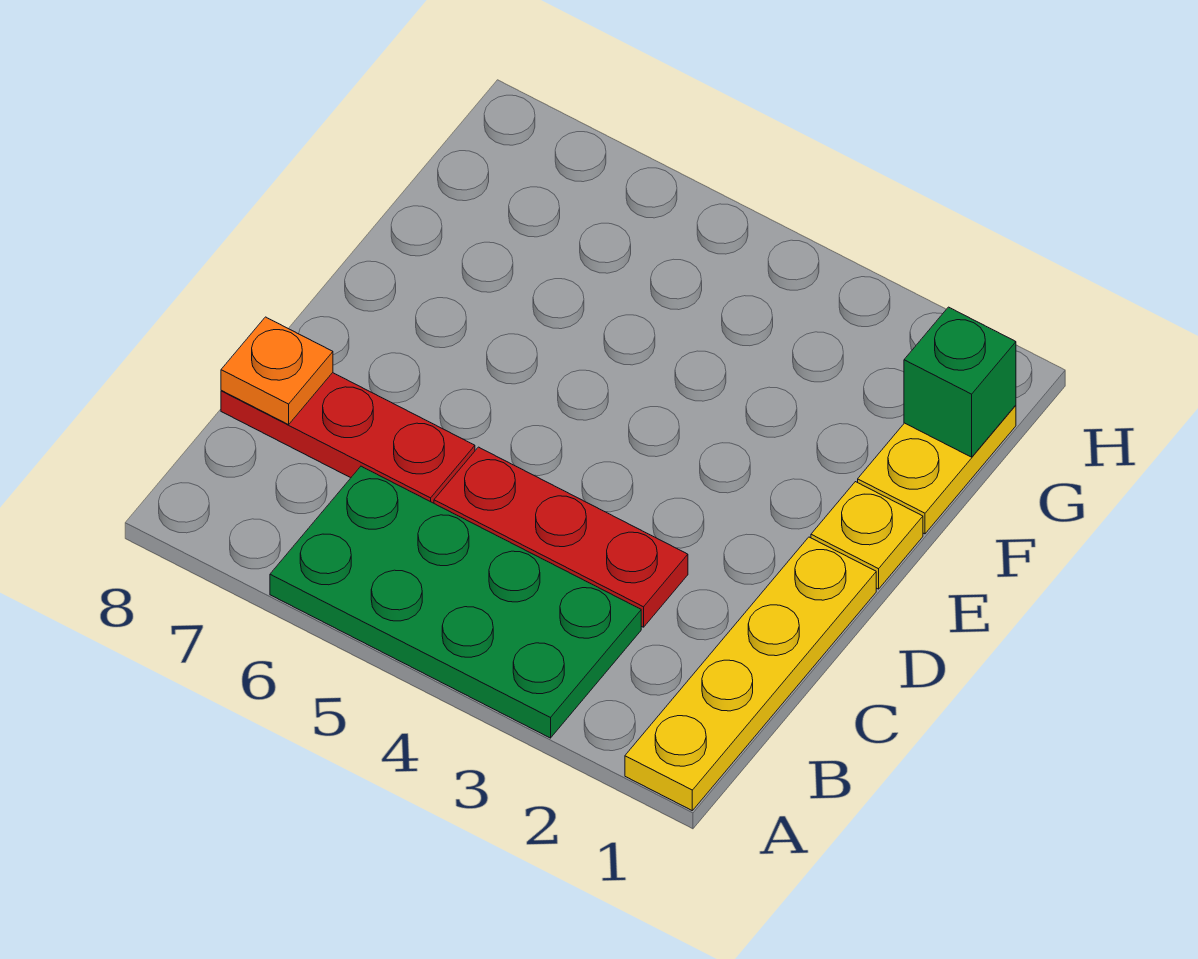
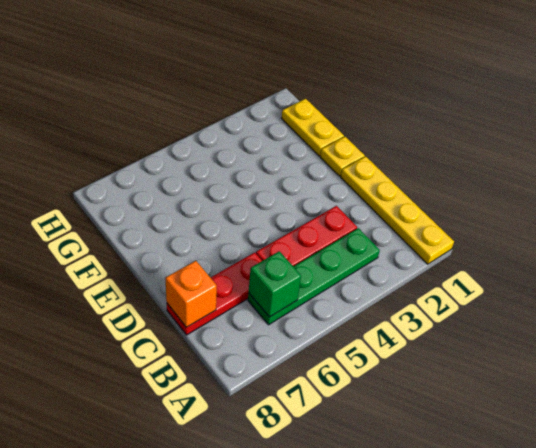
green 2x4 plate [270,466,641,738] -> green 1x4 plate [248,228,380,325]
orange 1x1 plate [221,317,333,425] -> orange 1x1 brick [166,261,217,327]
green 1x1 brick [904,307,1016,457] -> green 1x1 brick moved to [249,251,301,317]

